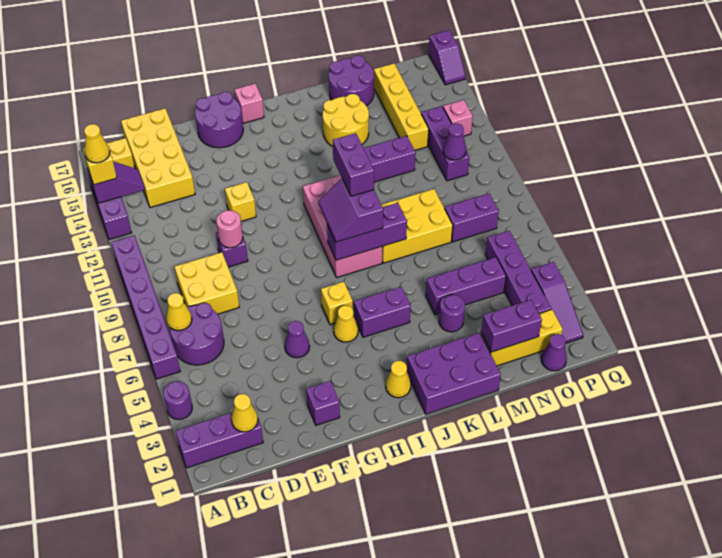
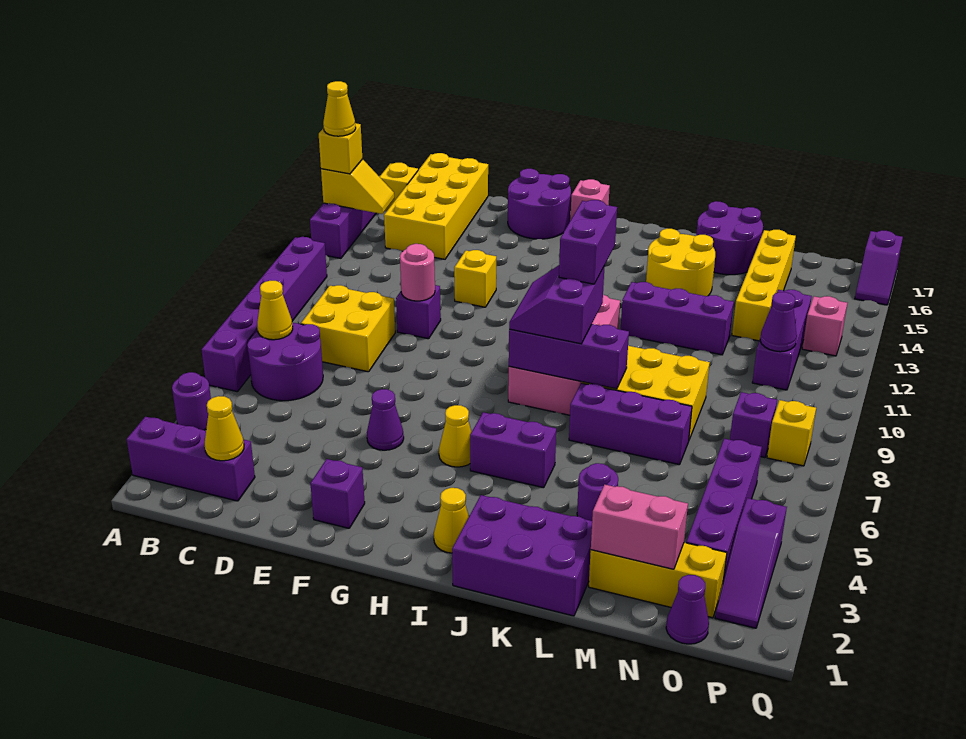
purple 1x2 slope [88,161,145,203] -> yellow 1x2 slope [321,159,394,214]
yellow 1x1 brick [321,282,353,325] -> yellow 1x1 brick moved to [767,400,816,466]
purple 1x3 brick [426,257,506,314] -> purple 1x3 brick moved to [569,383,692,465]
purple 1x2 brick [481,300,542,352] -> pink 1x2 brick [591,485,688,569]
purple 1x2 brick [445,194,499,242] -> purple 1x1 brick [730,392,777,458]

